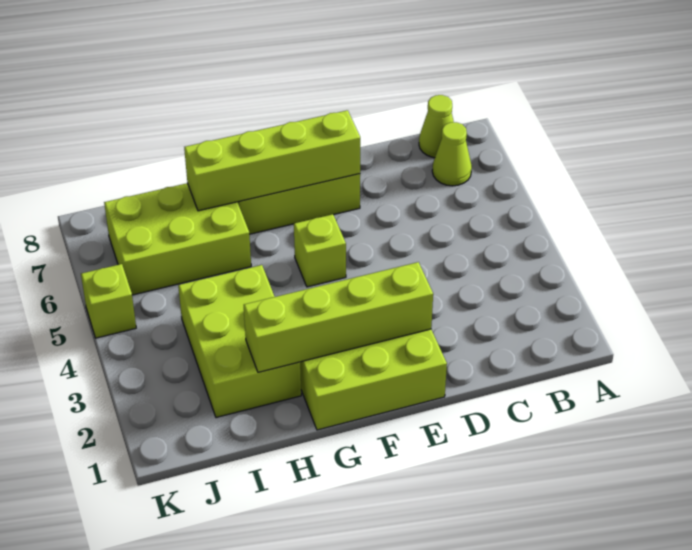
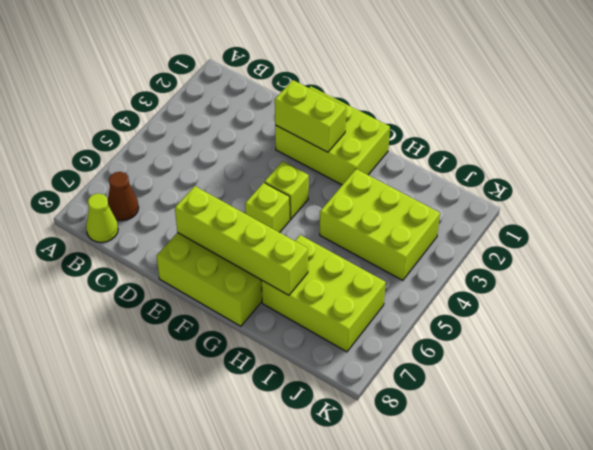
lime 1x1 cone [432,122,472,186] -> brown 1x1 cone [107,172,139,221]
lime 1x4 brick [244,262,433,372] -> lime 1x2 brick [275,80,346,152]
lime 2x3 brick [178,265,301,418] -> lime 2x3 brick turned to [320,169,440,280]
lime 1x1 brick [81,264,136,338] -> lime 1x1 brick moved to [265,161,309,219]

